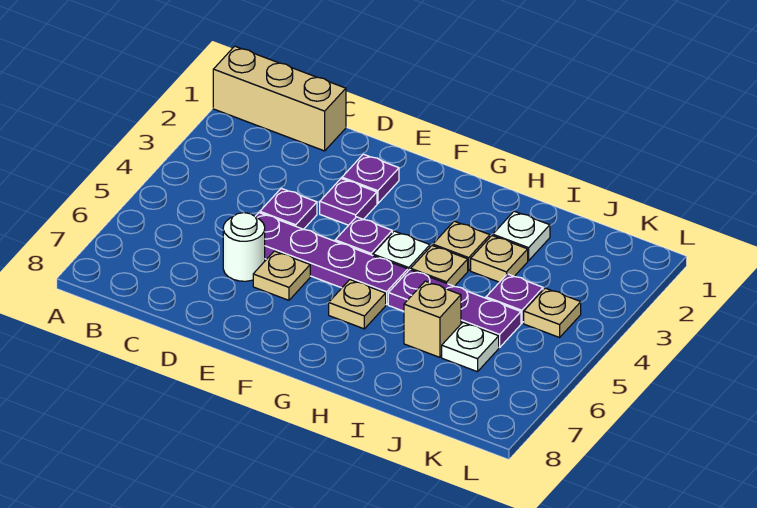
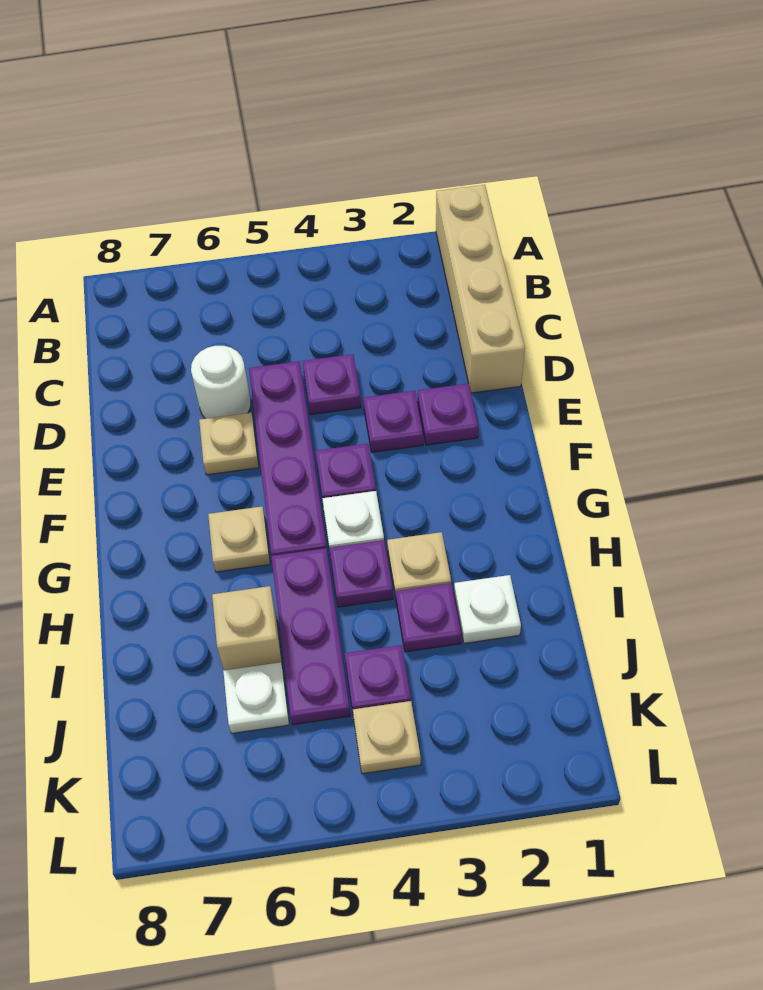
tan 1x3 brick [213,46,346,151] -> tan 1x4 brick [436,185,525,393]
tan 1x1 plate [411,246,468,286] -> purple 1x1 plate [329,540,393,607]
tan 1x1 plate [471,236,528,282] -> purple 1x1 plate [396,583,461,652]

